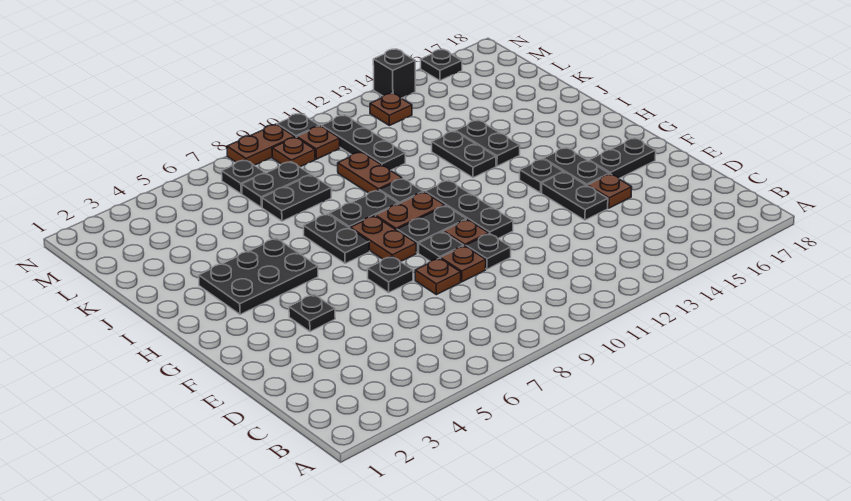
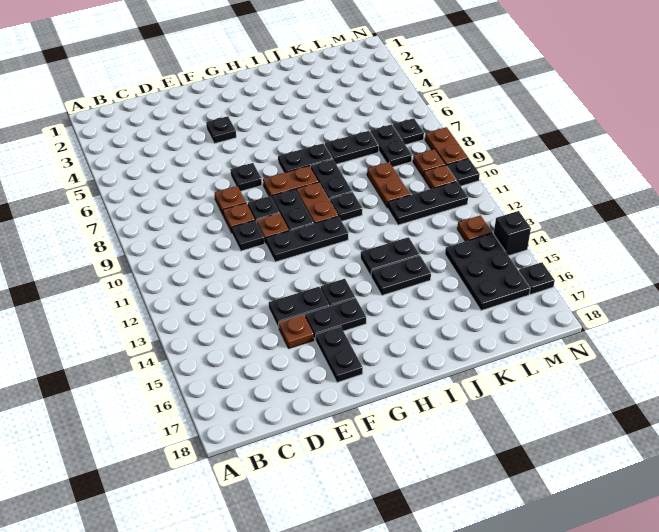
black 2x3 plate [199,238,318,315] -> black 2x3 plate moved to [445,233,530,311]
brown 1x2 plate [338,152,402,193] -> brown 1x2 plate turned to [367,162,410,208]
black 1x2 plate [262,175,331,221] -> black 1x2 plate turned to [325,131,379,164]

